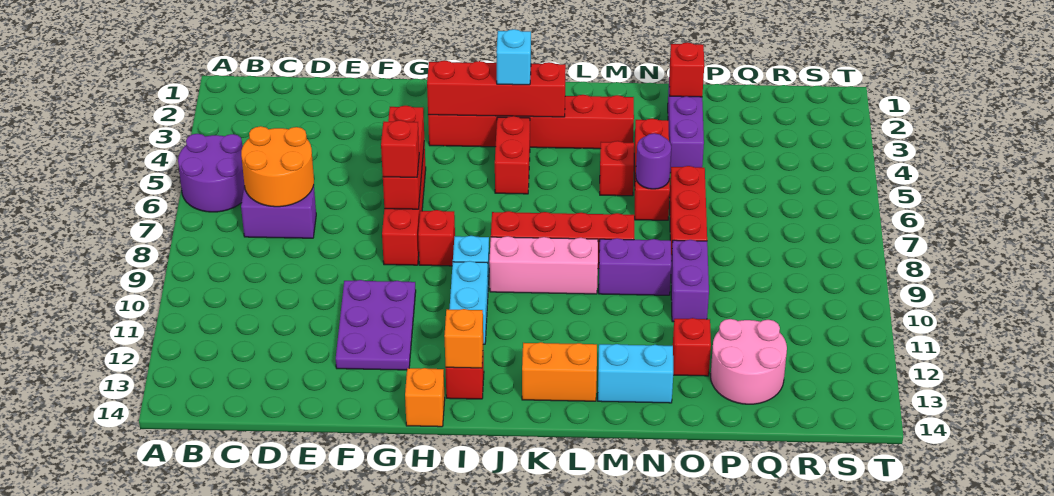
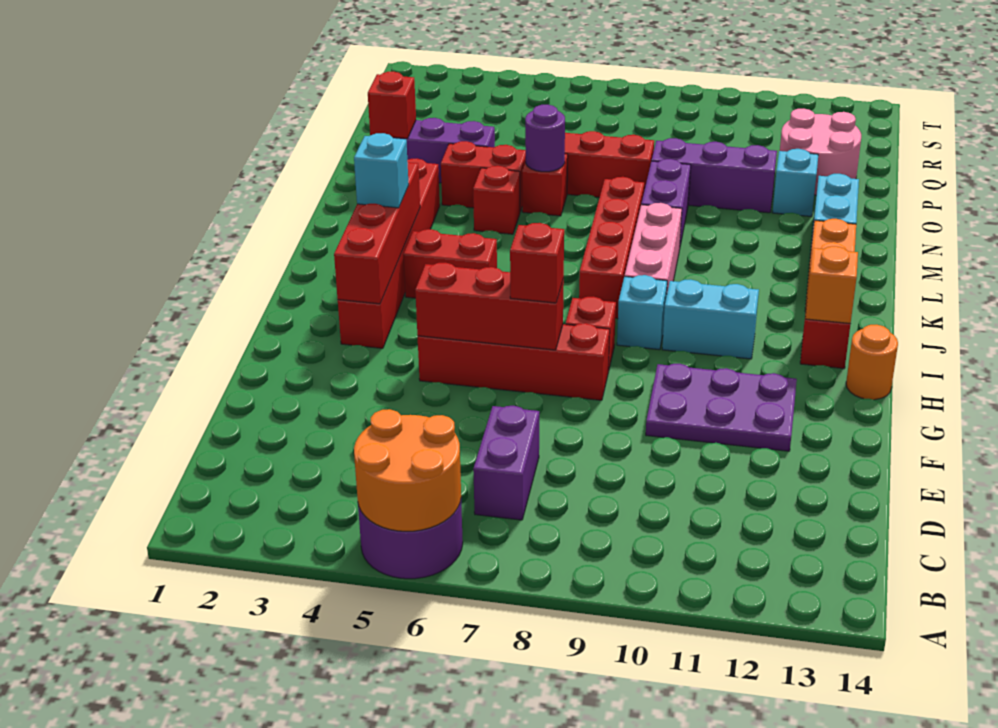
orange 2x2 round brick [241,126,314,207] -> orange 2x2 round brick moved to [354,409,461,531]
orange 1x1 brick [405,368,445,427] -> orange 1x1 round brick [846,325,898,400]
purple 1x2 brick [671,240,709,322] -> purple 1x3 brick [652,138,777,213]
red 1x1 brick [673,318,711,376] -> cyan 1x1 brick [772,149,818,217]

